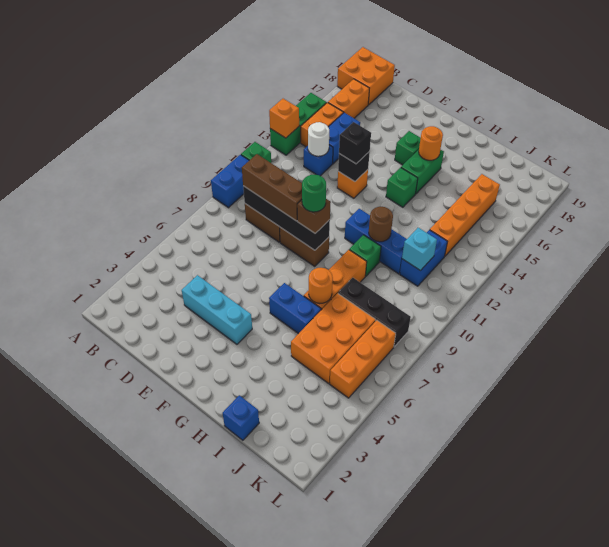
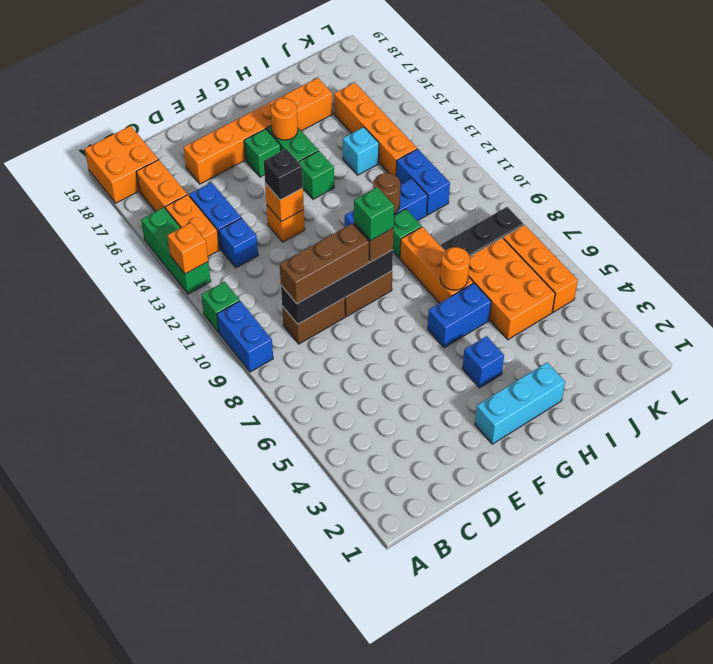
white 1x1 round brick [308,122,329,156] -> none
cyan 1x3 brick [182,275,252,344] -> cyan 1x3 brick moved to [475,362,565,444]
none -> orange 1x6 brick [183,78,333,184]
black 1x1 brick [338,151,370,182] -> orange 1x1 brick [265,183,304,222]
green 1x1 round brick [302,175,326,212] -> green 1x1 brick [354,187,394,241]
blue 1x1 brick [223,395,259,440] -> blue 1x1 brick moved to [462,336,504,388]
cyan 1x1 brick [402,228,437,271] -> cyan 1x1 brick moved to [343,127,379,175]

